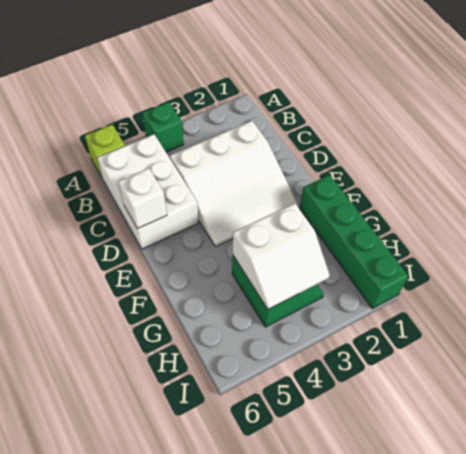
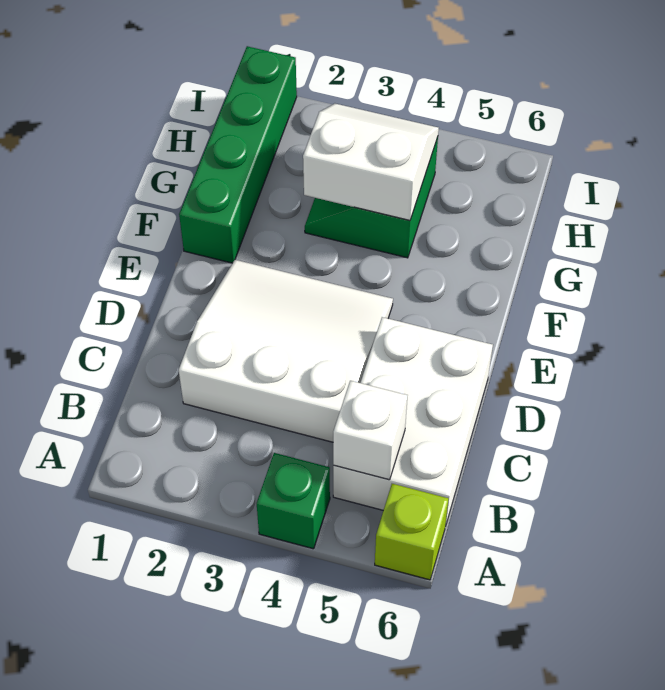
white 1x1 brick [118,168,167,229] -> white 1x1 brick moved to [333,381,407,480]

